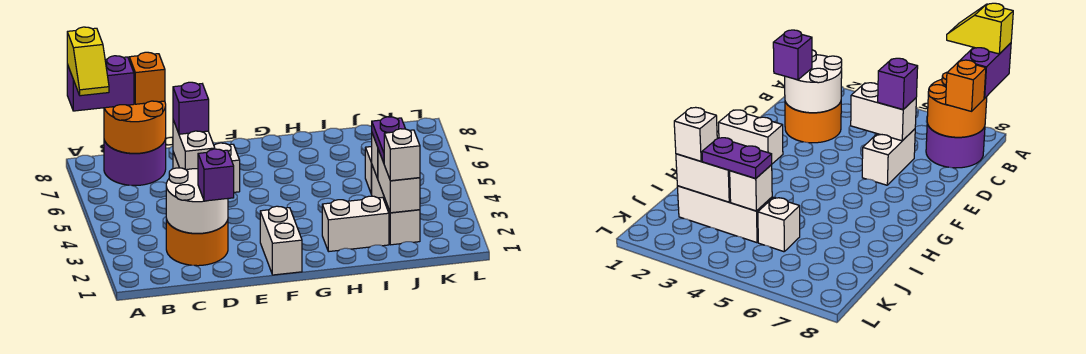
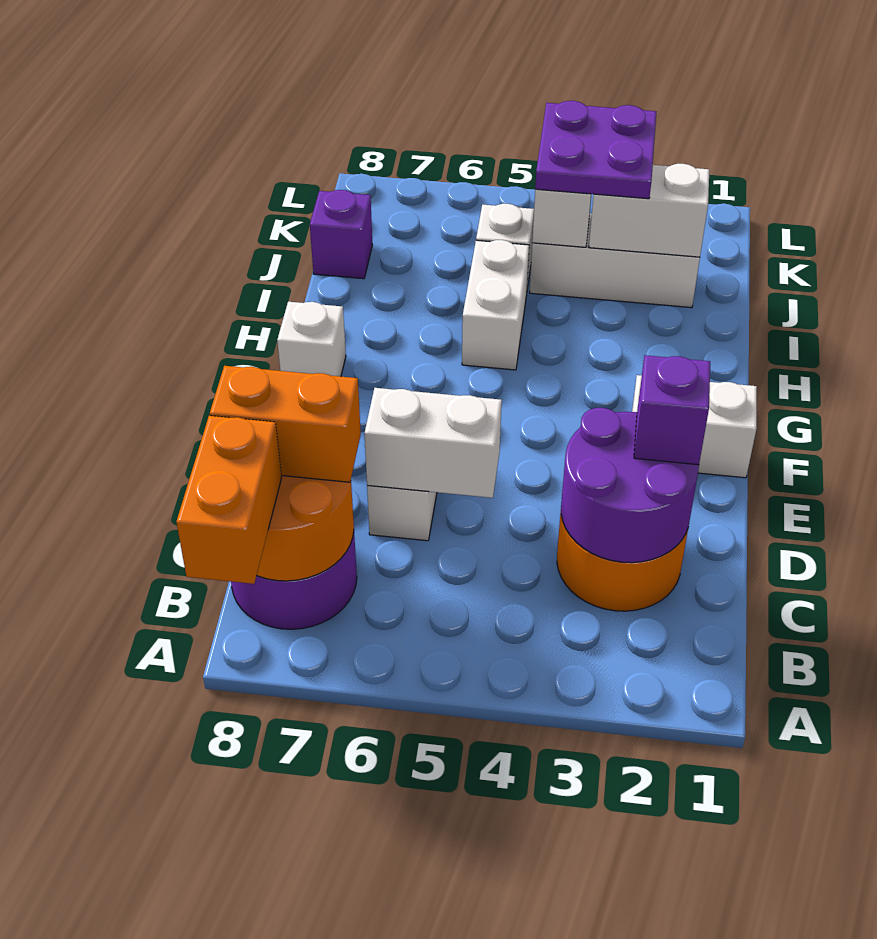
yellow 1x2 slope [67,27,109,96] -> none
purple 1x2 brick [67,56,134,111] -> orange 1x2 brick [176,416,282,584]
white 2x2 round brick [166,168,228,233] -> purple 2x2 round brick [561,408,699,563]
orange 1x1 brick [129,52,165,104] -> orange 1x2 brick [210,366,361,482]
purple 1x1 brick [173,82,209,134] -> purple 1x1 brick moved to [310,190,372,279]
white 1x2 brick [322,196,389,252] -> white 1x2 brick moved to [462,240,529,370]
white 1x1 brick [384,129,420,181] -> white 1x1 brick moved to [277,302,346,376]
purple 1x2 plate [372,117,405,163] -> purple 2x2 plate [535,101,656,199]

